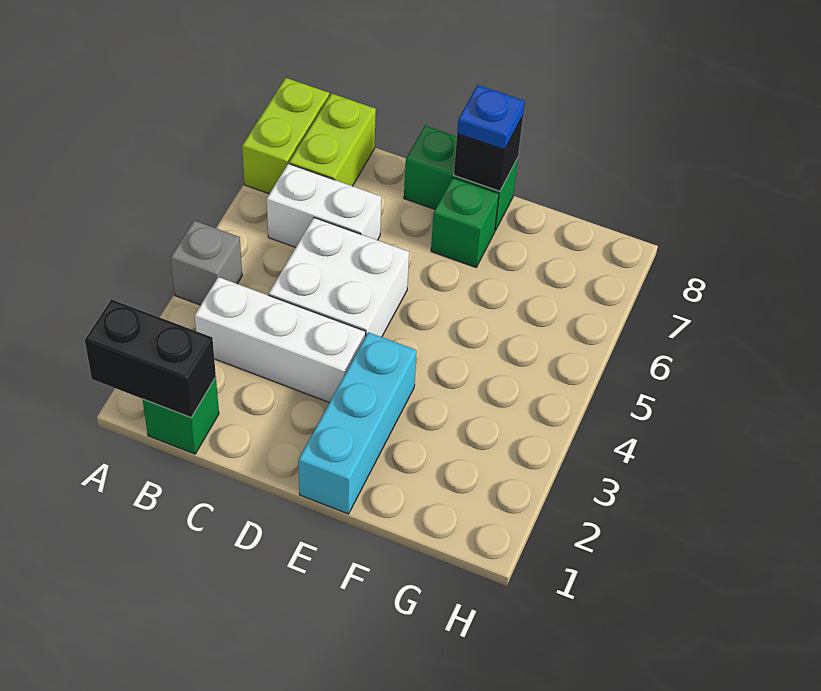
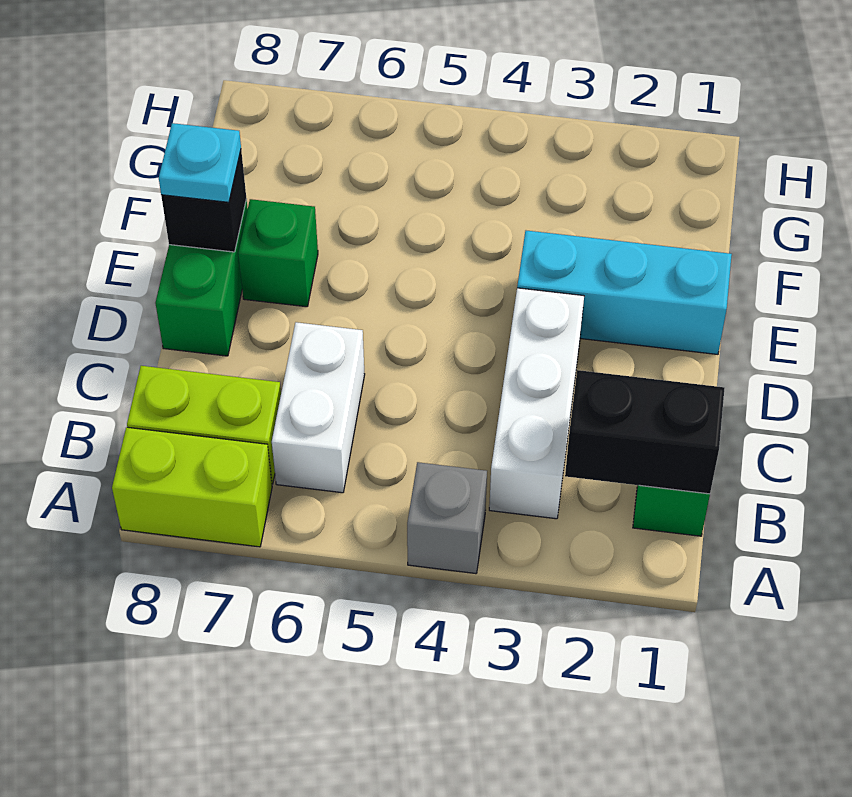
black 1x2 brick [85,299,216,418] -> black 1x2 brick turned to [565,370,725,494]
white 2x2 brick [269,218,409,337] -> none
blue 1x1 plate [457,85,525,150] -> cyan 1x1 plate [159,123,241,202]

